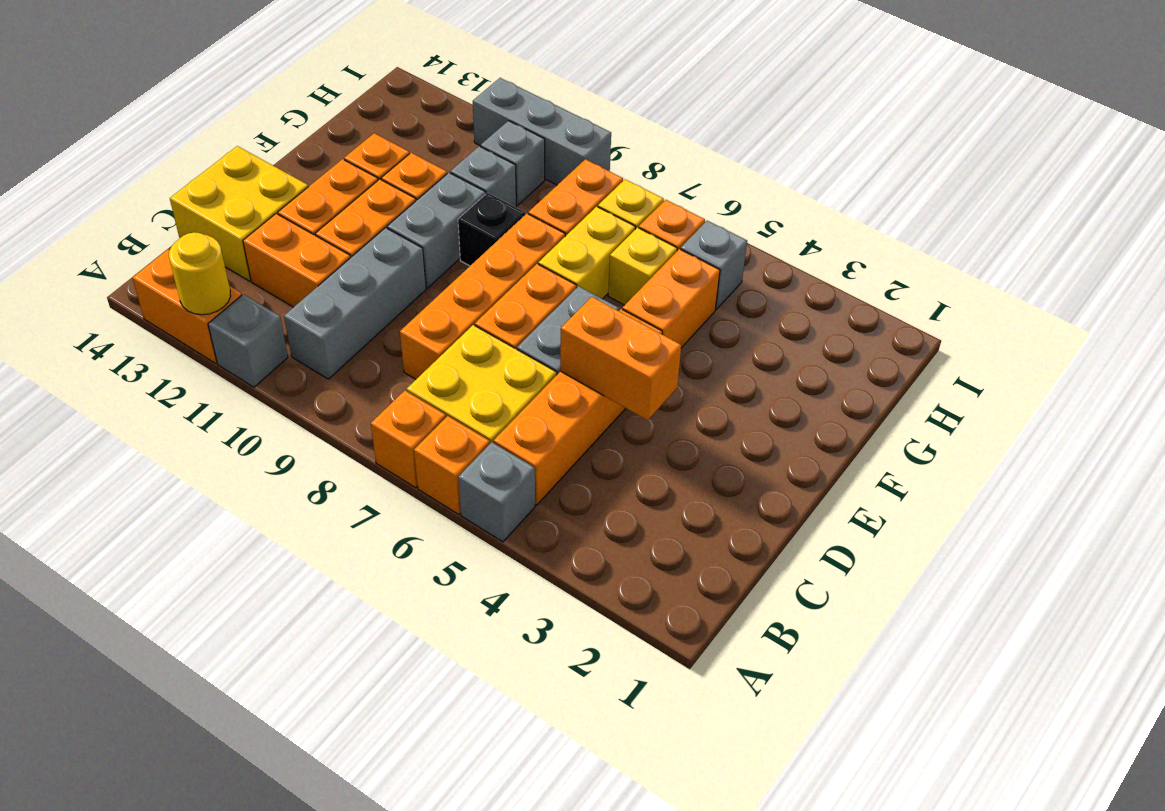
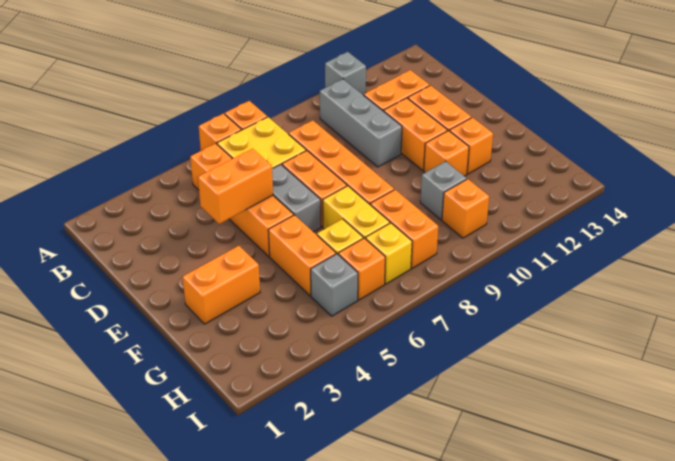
grey 1x1 brick [458,442,535,542] -> none
orange 1x2 brick [132,249,242,364] -> orange 1x2 brick moved to [183,246,260,324]
yellow 1x1 round brick [169,232,231,315] -> none
yellow 2x2 brick [170,146,308,281] -> none
grey 1x2 brick [387,173,486,288] -> none
black 1x1 brick [458,193,525,266] -> none
grey 1x1 brick [481,121,545,205] -> orange 1x1 brick [442,179,489,238]
grey 1x3 brick [473,78,611,185] -> none

